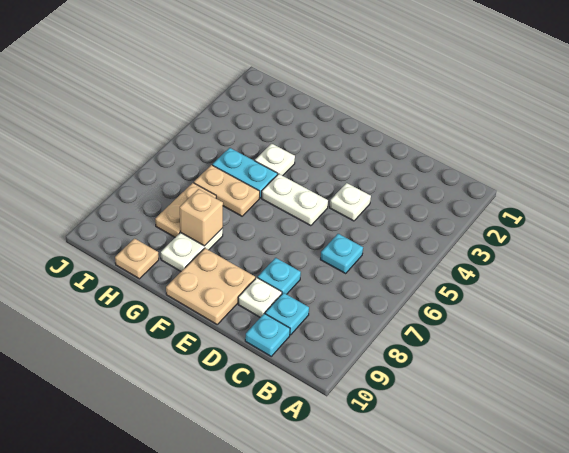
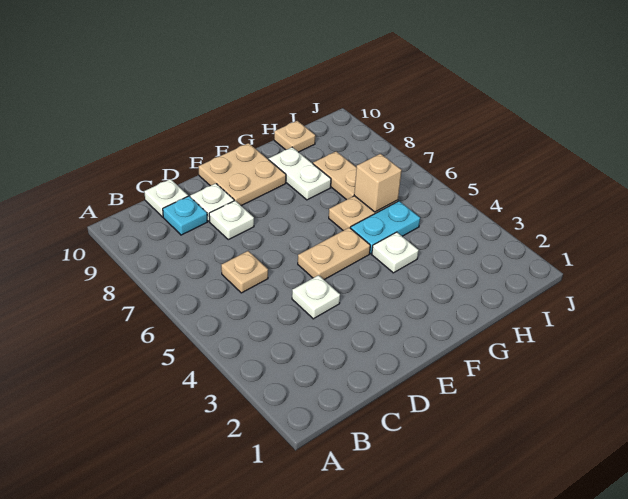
cyan 1x1 plate [320,234,363,273] -> tan 1x1 plate [221,251,268,293]
cyan 1x1 plate [245,313,290,356] -> white 1x1 plate [144,179,188,217]
cyan 1x1 plate [258,258,301,294] -> white 1x1 plate [209,201,254,240]
white 1x2 plate [262,174,328,226] -> tan 1x2 plate [298,228,370,280]
tan 1x1 brick [180,189,223,246] -> tan 1x1 brick moved to [354,154,402,212]

